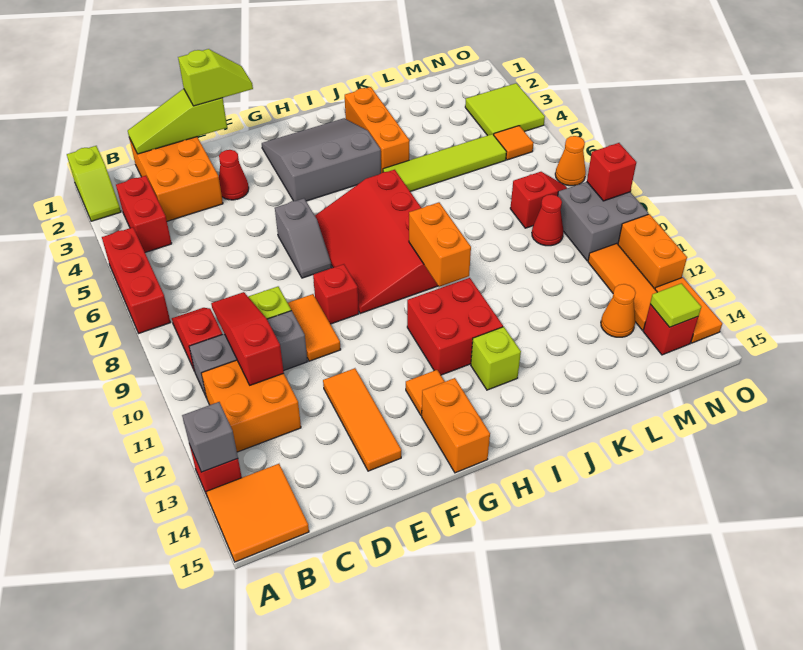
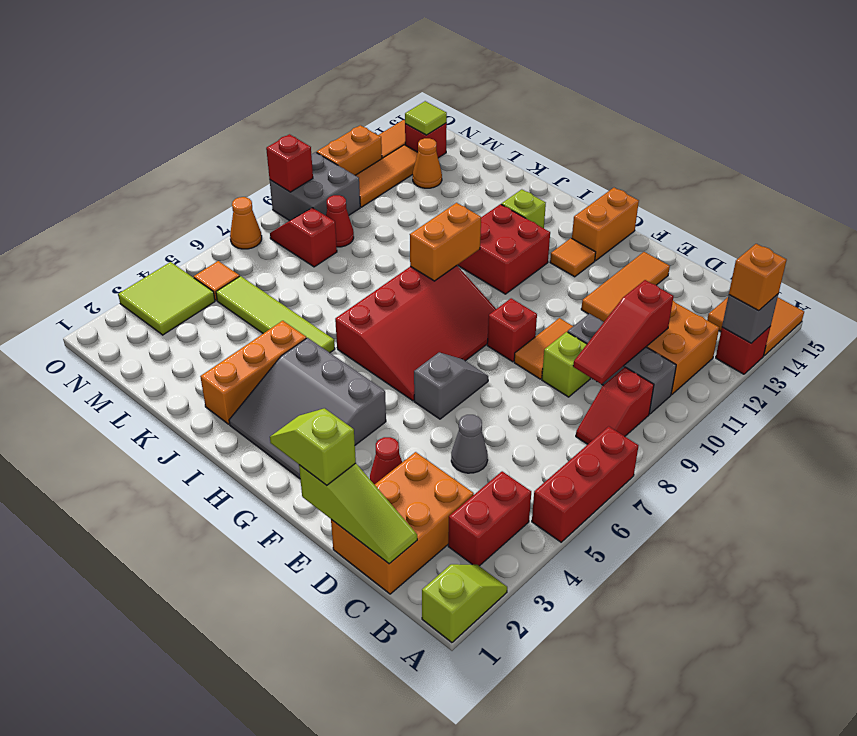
none -> orange 1x1 brick [729,244,787,311]
none -> grey 1x1 cone [451,415,488,473]

